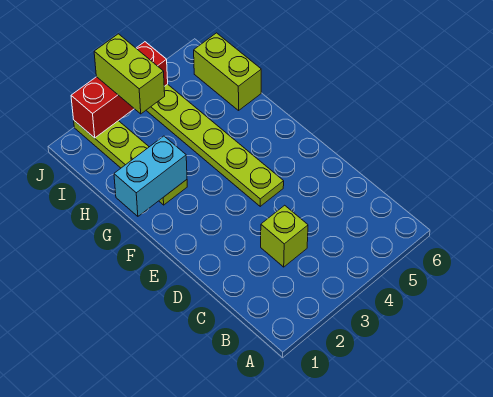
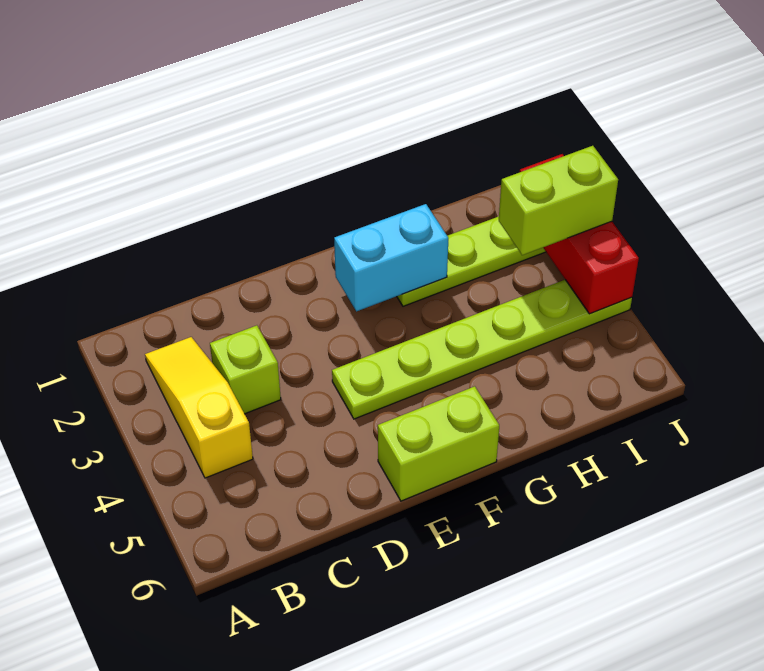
none -> yellow 1x3 slope [145,337,253,478]
cyan 1x2 brick [114,136,187,216] -> cyan 1x2 brick turned to [334,204,448,311]
lime 1x2 brick [194,33,261,110] -> lime 1x2 brick moved to [378,386,499,501]

